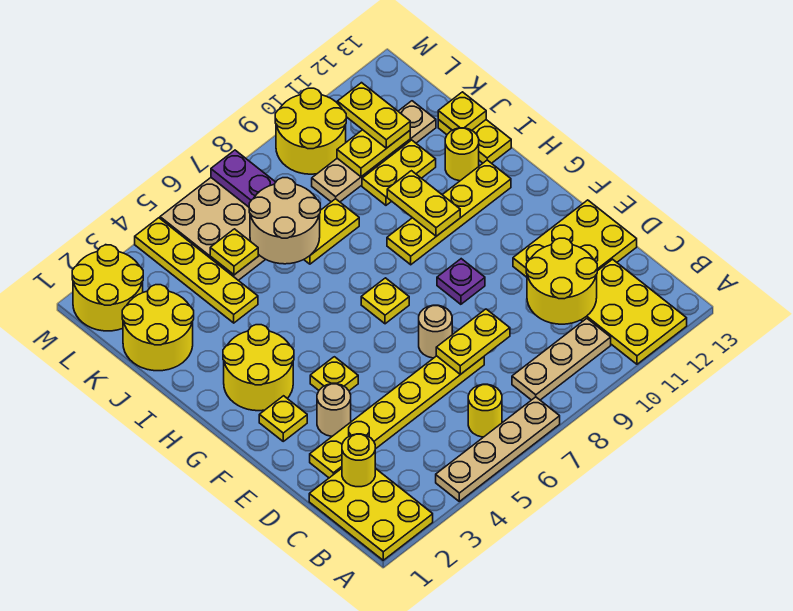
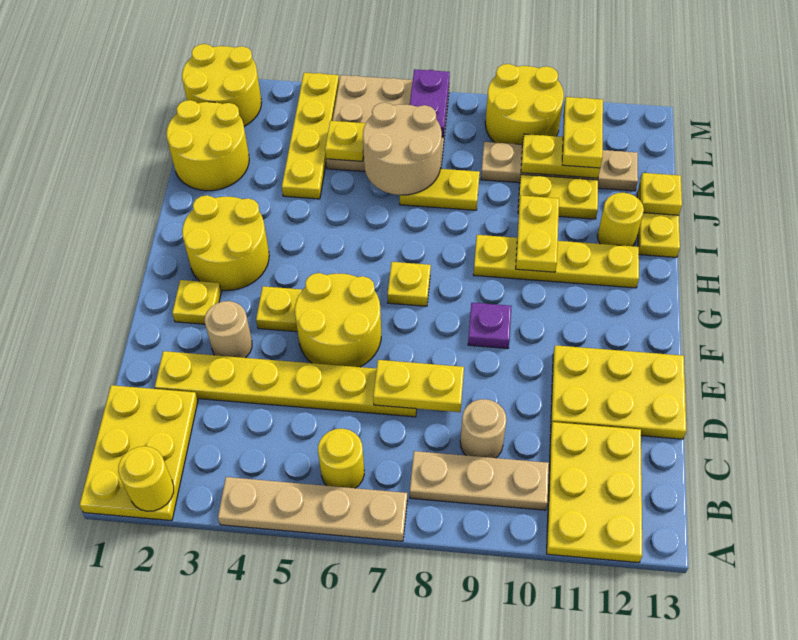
yellow 1x1 round brick [342,434,375,487] -> yellow 1x1 round brick moved to [118,446,174,511]
yellow 2x2 round brick [526,238,597,324] -> yellow 2x2 round brick moved to [295,273,381,367]
tan 1x1 round brick [419,305,452,358] -> tan 1x1 round brick moved to [460,399,507,458]

